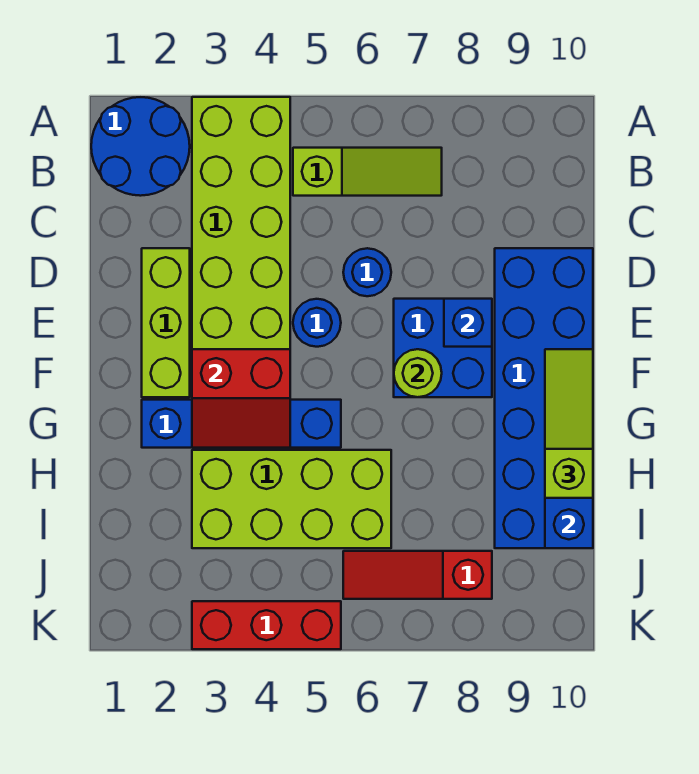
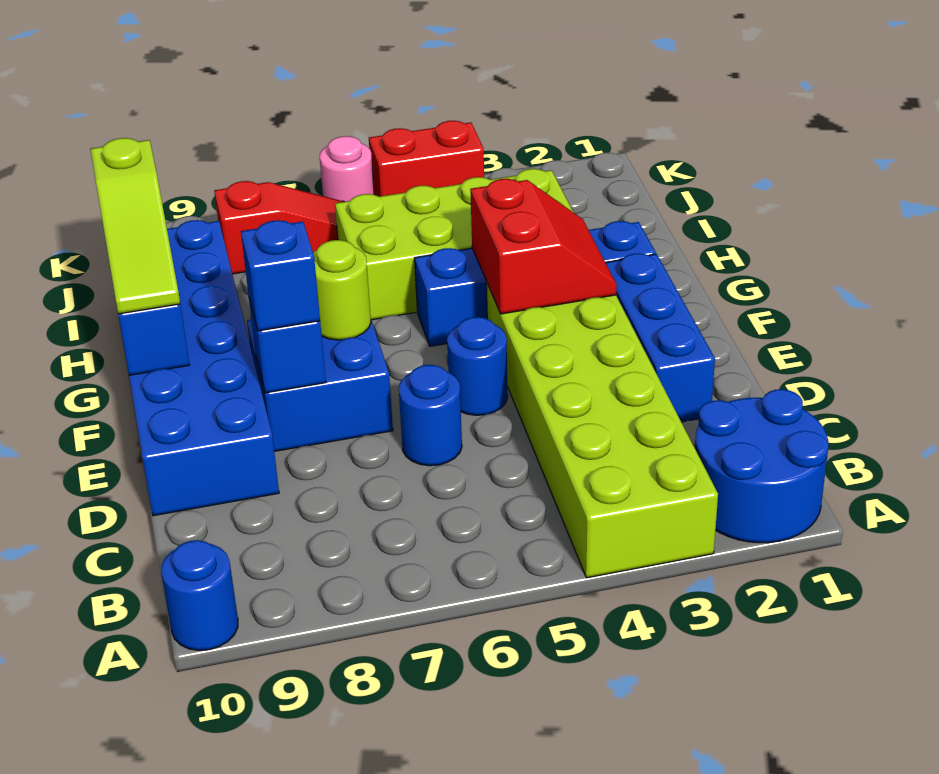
none -> blue 1x1 round brick [161,540,238,650]
lime 1x3 slope [293,148,442,196] -> none
lime 1x3 brick [142,248,190,397] -> blue 1x3 brick [606,253,715,422]
none -> blue 1x1 brick [241,220,320,331]
red 2x2 slope [192,349,290,448] -> red 2x2 slope turned to [470,179,617,314]
red 1x3 brick [192,601,341,649] -> red 1x2 brick [369,121,484,197]
none -> pink 1x1 round brick [320,136,374,202]

